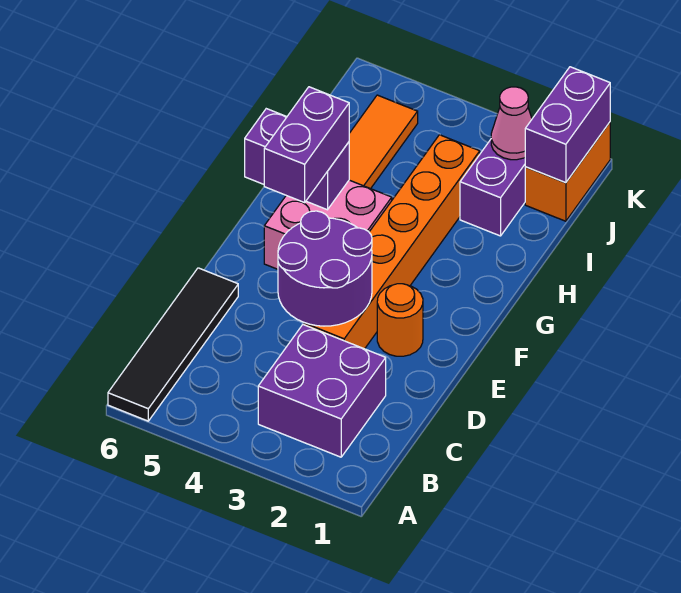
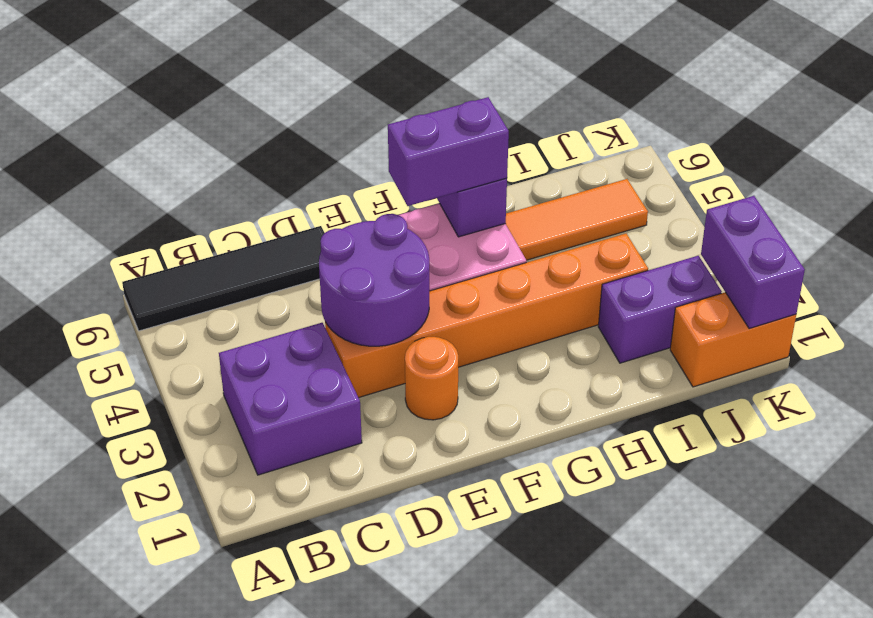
purple 1x2 brick [525,67,610,183] -> purple 1x2 brick turned to [701,196,805,329]
pink 1x1 cone [491,87,532,160] -> none

